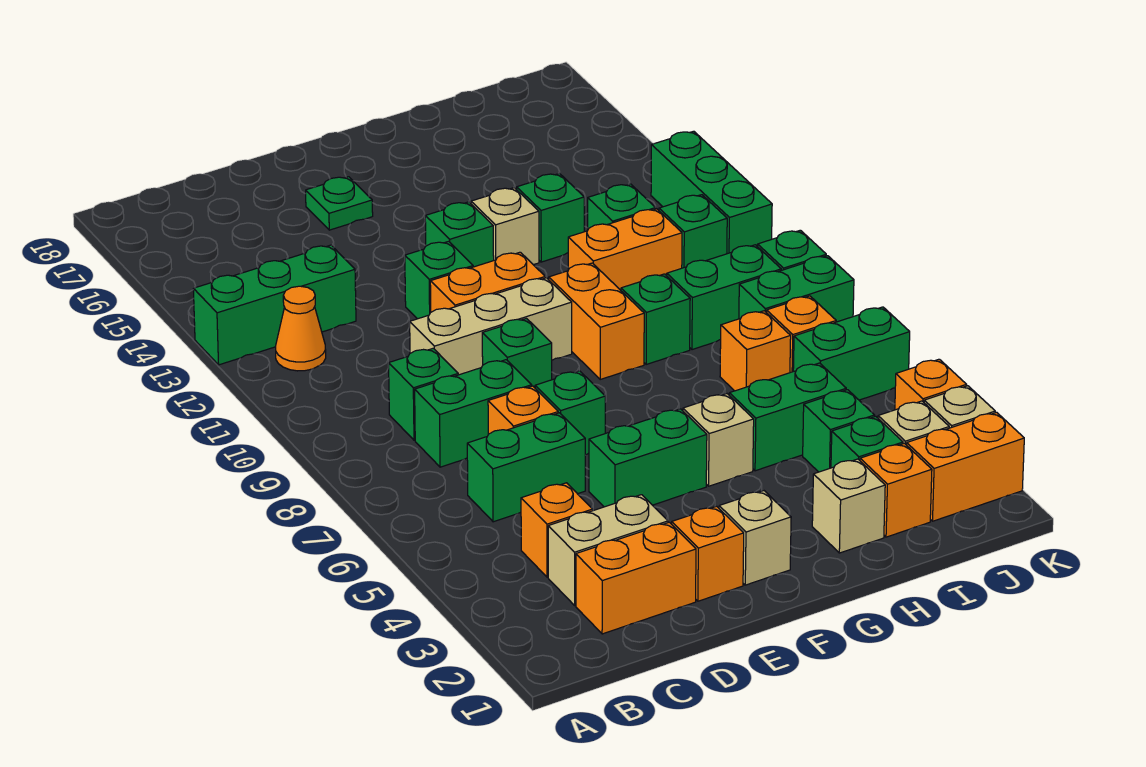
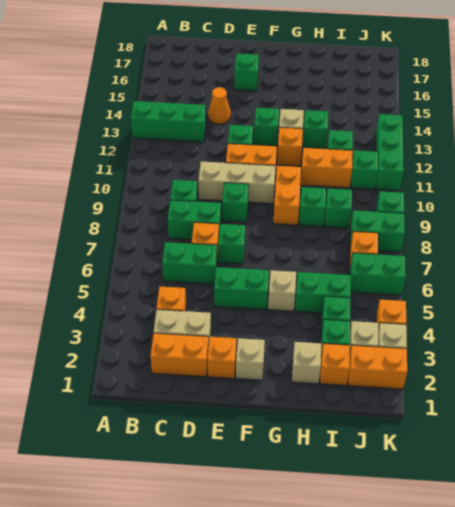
orange 1x1 cone [275,286,326,371] -> orange 1x1 cone moved to [208,87,231,124]
green 1x1 plate [306,177,373,230] -> green 1x1 brick [235,54,259,91]
orange 1x1 brick [720,311,791,391] -> orange 1x1 brick moved to [277,127,303,166]
green 1x2 brick [667,245,781,350] -> green 1x1 brick [325,189,352,228]

